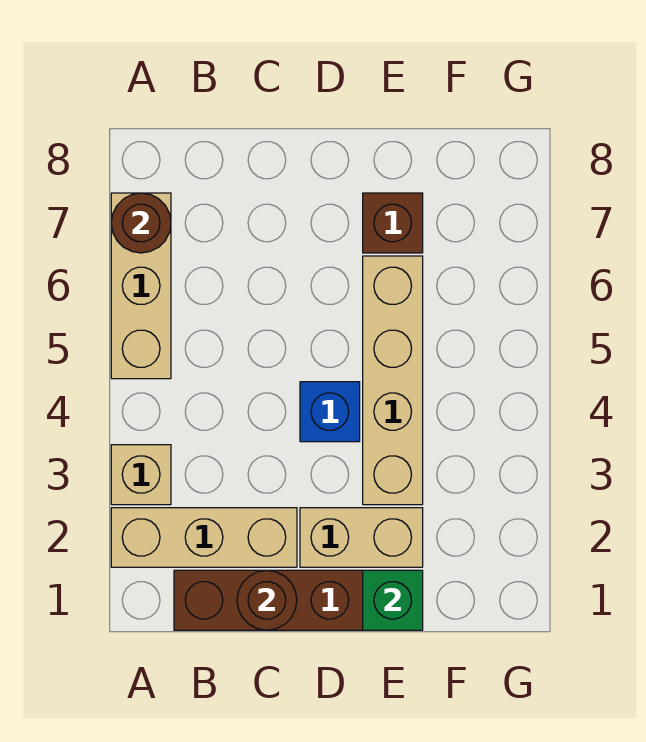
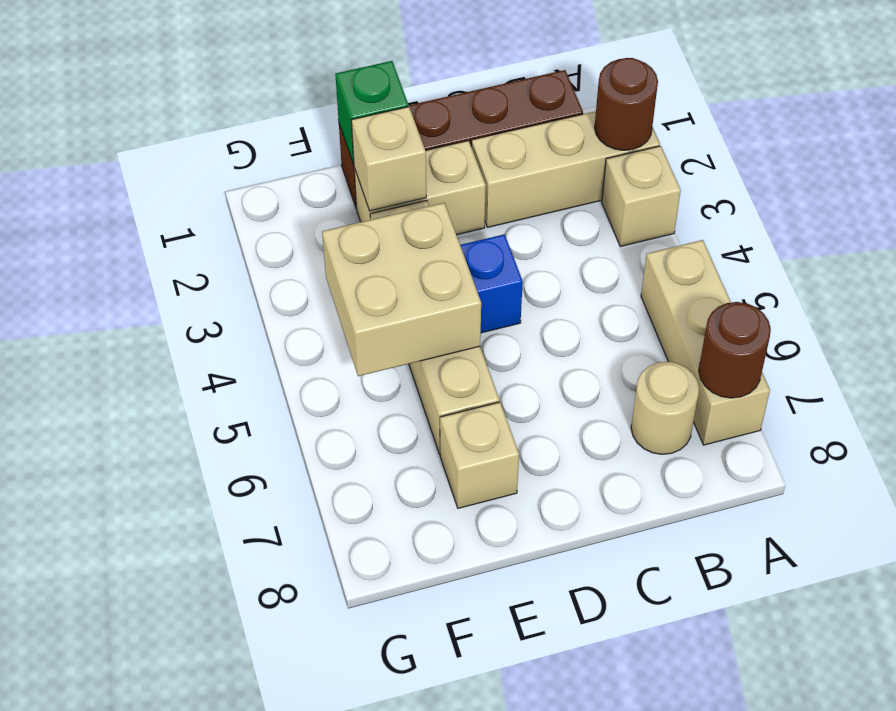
none -> tan 1x1 round brick [631,362,699,454]
brown 1x1 round brick [237,570,297,630] -> brown 1x1 round brick moved to [595,58,658,150]
none -> tan 1x1 brick [351,107,426,211]
none -> tan 2x2 brick [322,203,481,376]
brown 1x1 brick [363,193,423,253] -> tan 1x1 brick [440,402,519,508]

